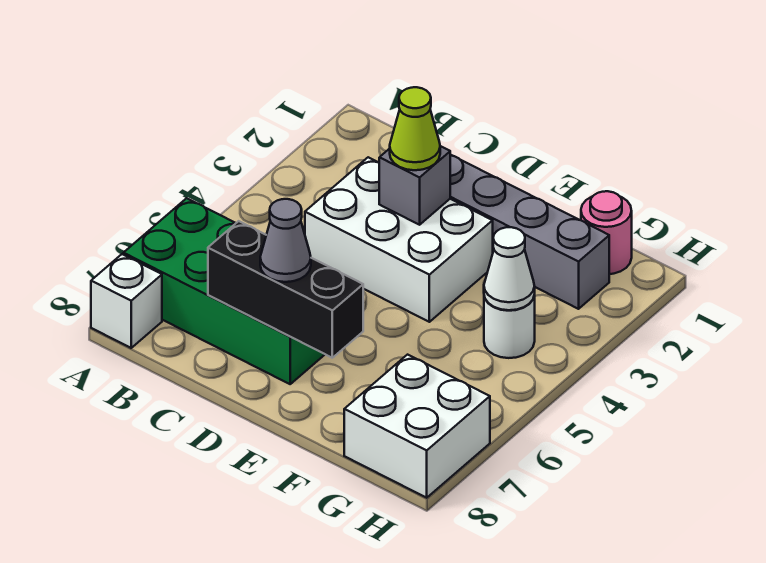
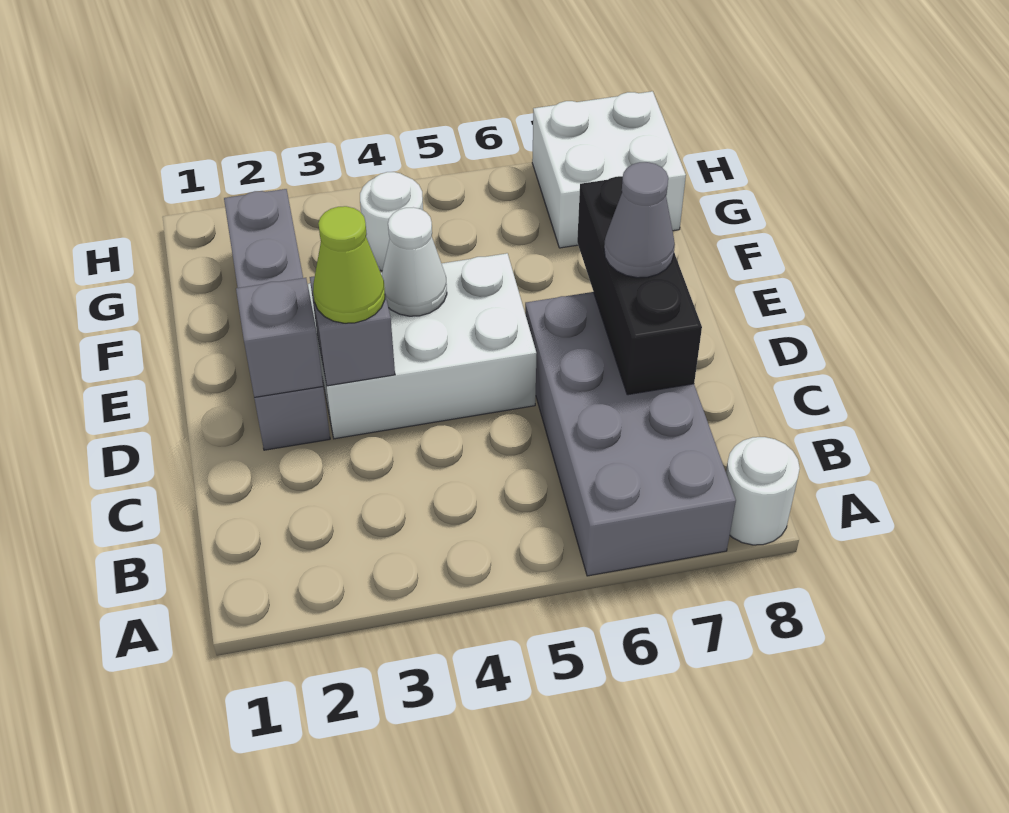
green 2x4 brick [123,198,325,384] -> grey 2x4 brick [525,292,736,576]
white 1x1 brick [91,254,162,348] -> white 1x1 round brick [726,437,800,545]
white 2x3 brick [305,157,493,322] -> white 2x3 brick turned to [308,253,537,439]
none -> grey 1x1 brick [236,278,323,397]
pink 1x1 round brick [581,191,632,274] -> none
white 1x1 cone [484,227,535,310] -> white 1x1 cone moved to [382,207,447,316]

